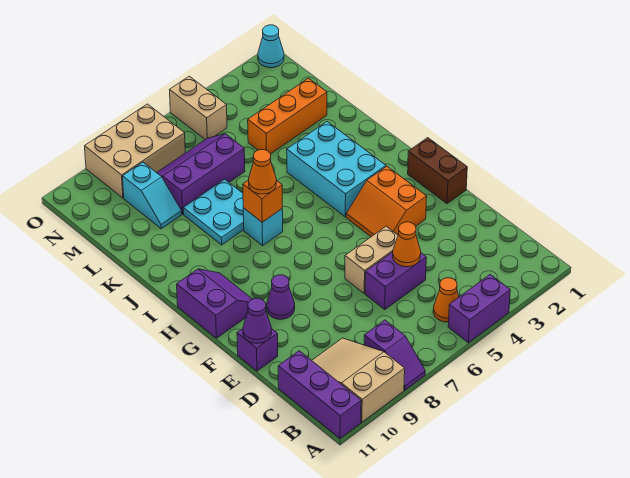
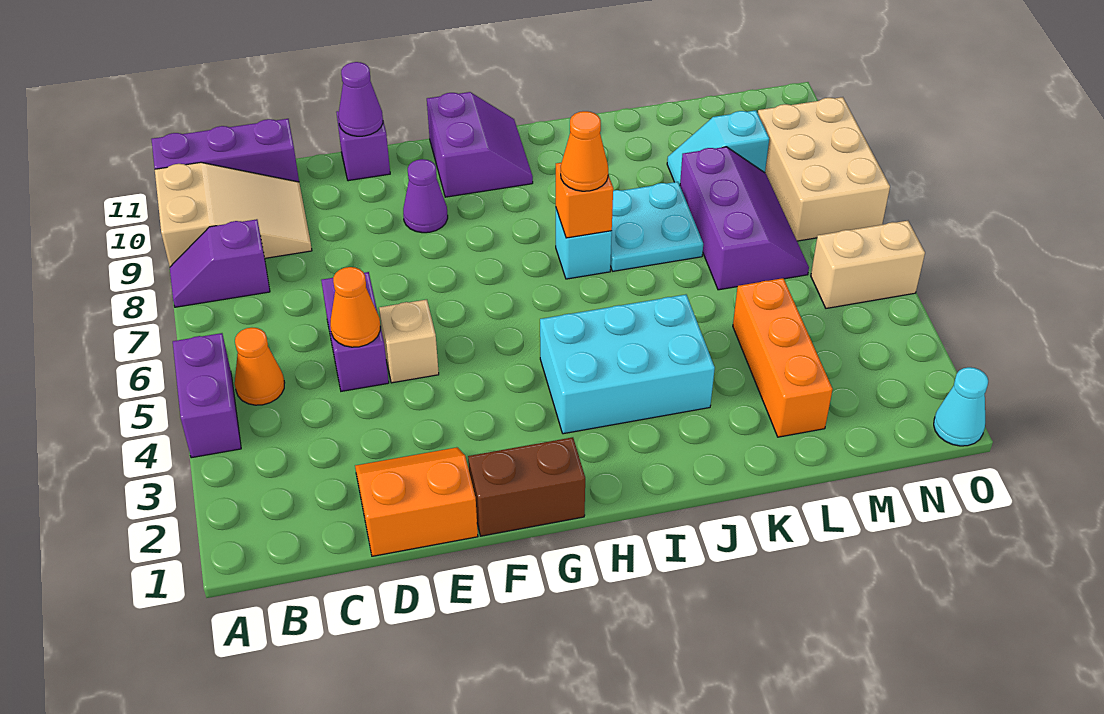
tan 1x2 brick [345,226,398,293] -> tan 1x1 brick [379,300,439,383]
orange 2x2 slope [346,166,427,237] -> orange 2x2 slope moved to [355,447,478,556]
purple 2x2 slope [177,269,252,338] -> purple 2x2 slope turned to [427,92,533,197]

